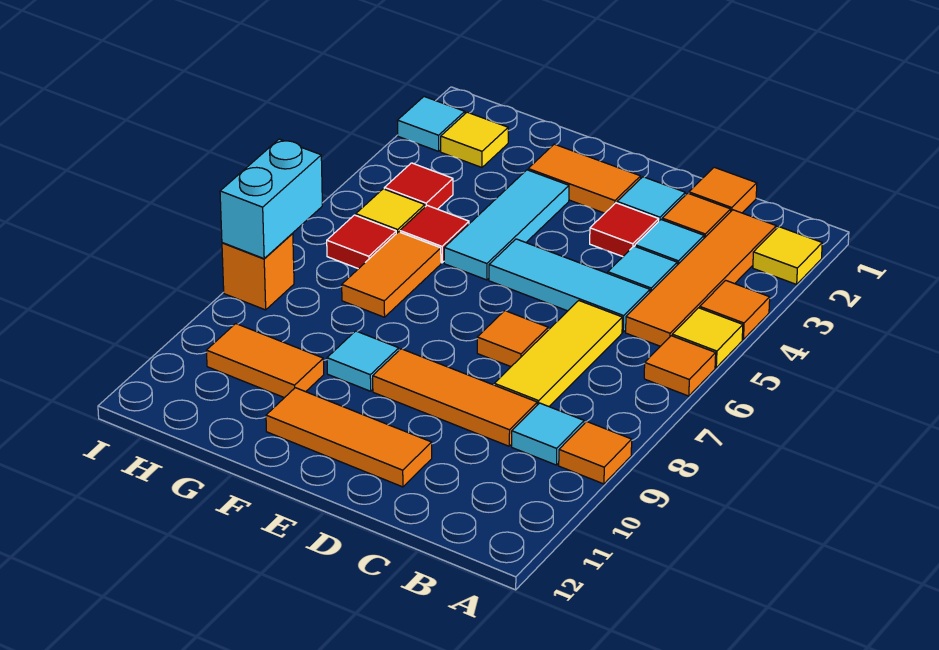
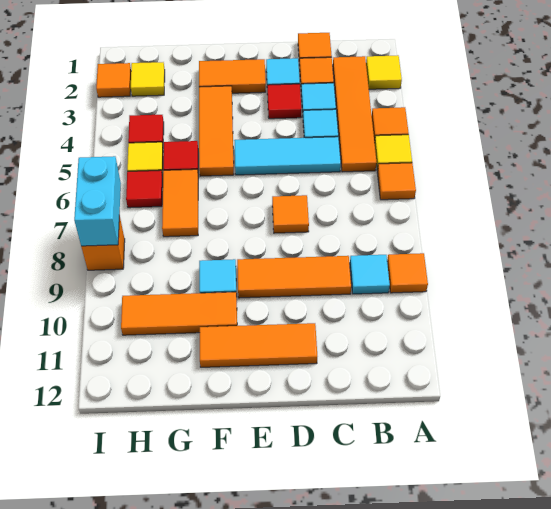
yellow 1x3 tile [494,301,622,406] -> none
cyan 1x3 tile [444,170,569,280] -> orange 1x3 tile [199,86,234,176]
orange 1x2 tile [206,324,324,398] -> orange 1x3 tile [121,292,237,335]
cyan 1x1 tile [397,97,465,151] -> orange 1x1 tile [96,63,131,97]

